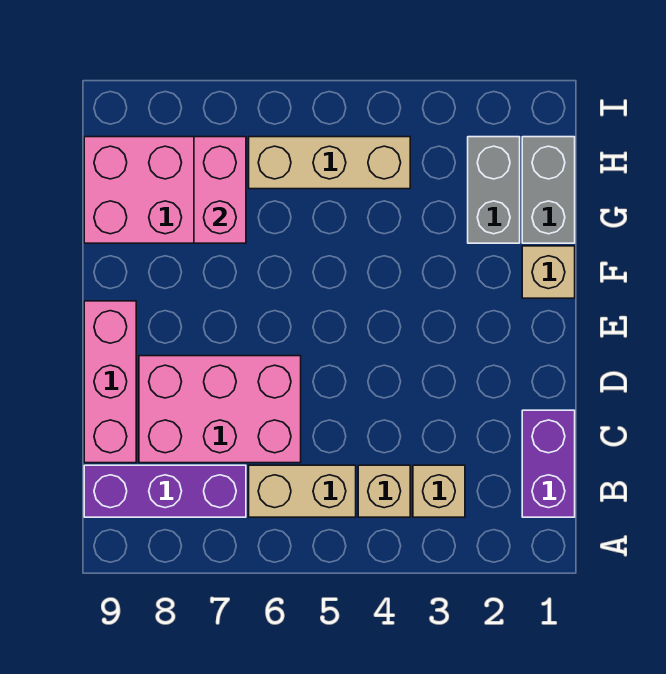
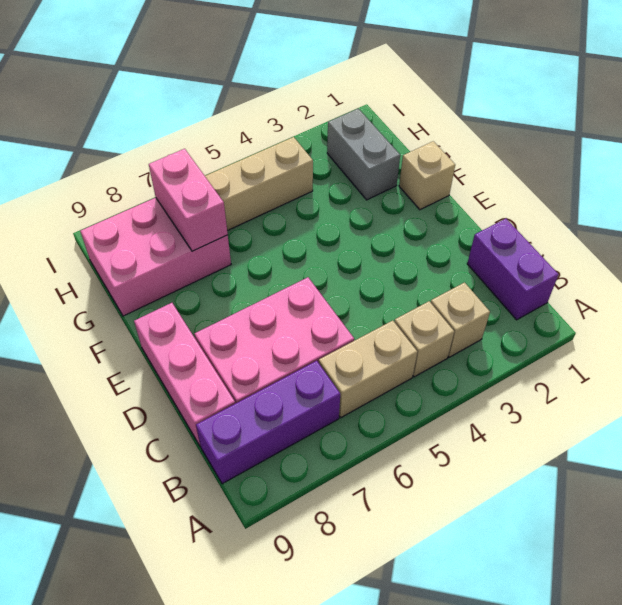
grey 1x2 brick [522,137,575,243] -> none

